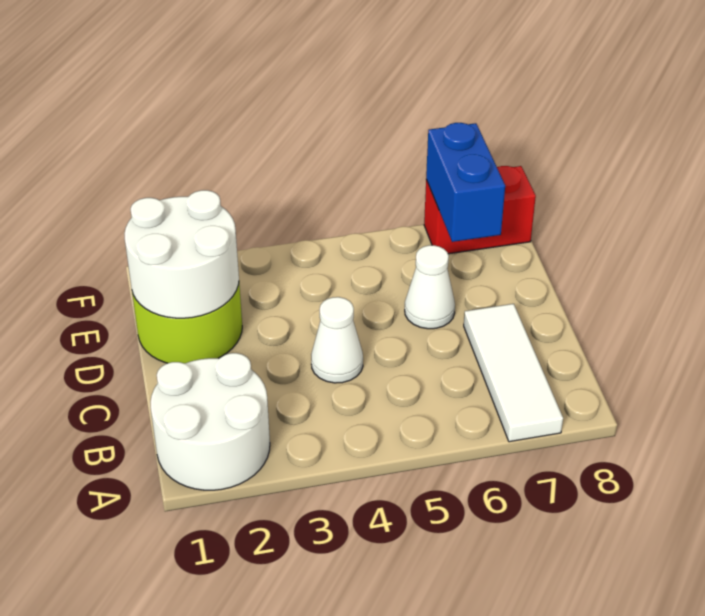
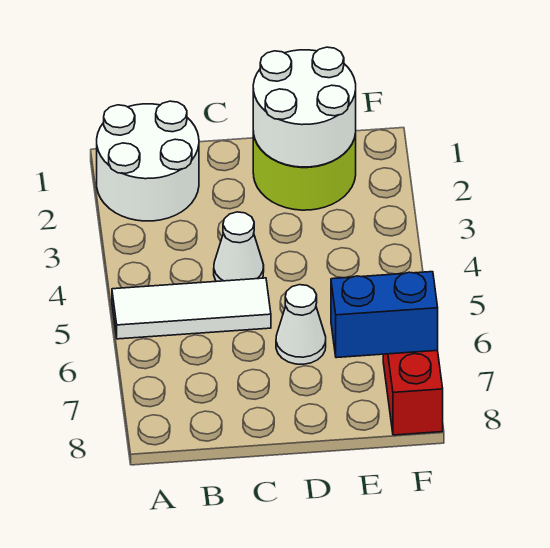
white 1x3 tile [464,304,563,442] -> white 1x3 tile moved to [112,278,271,339]

